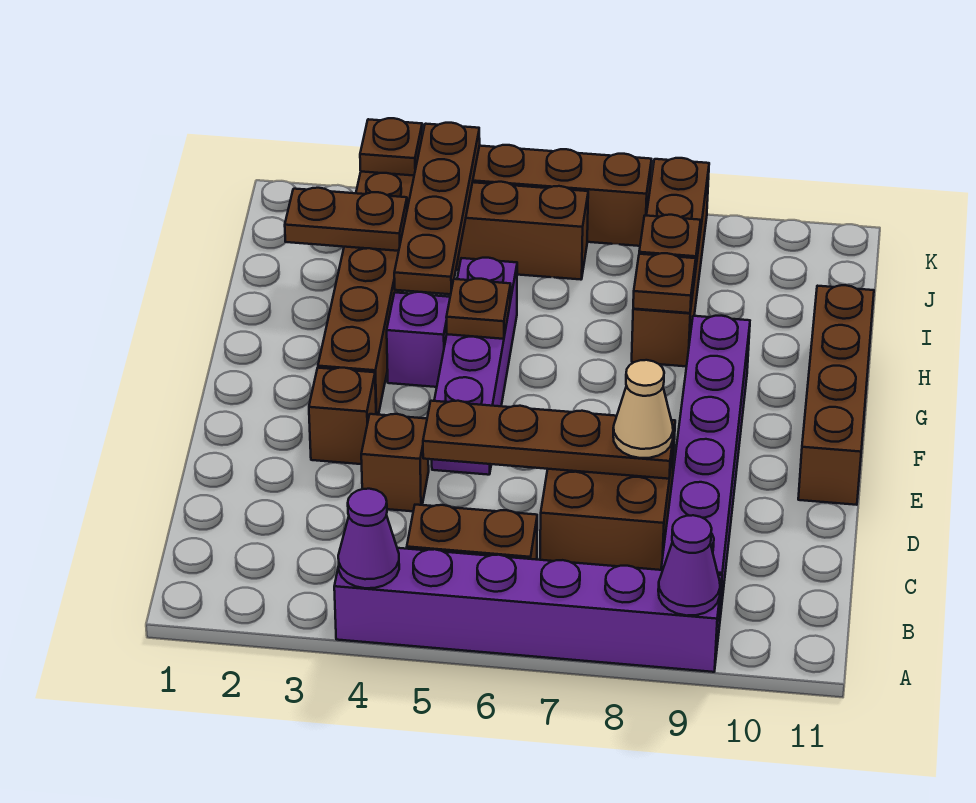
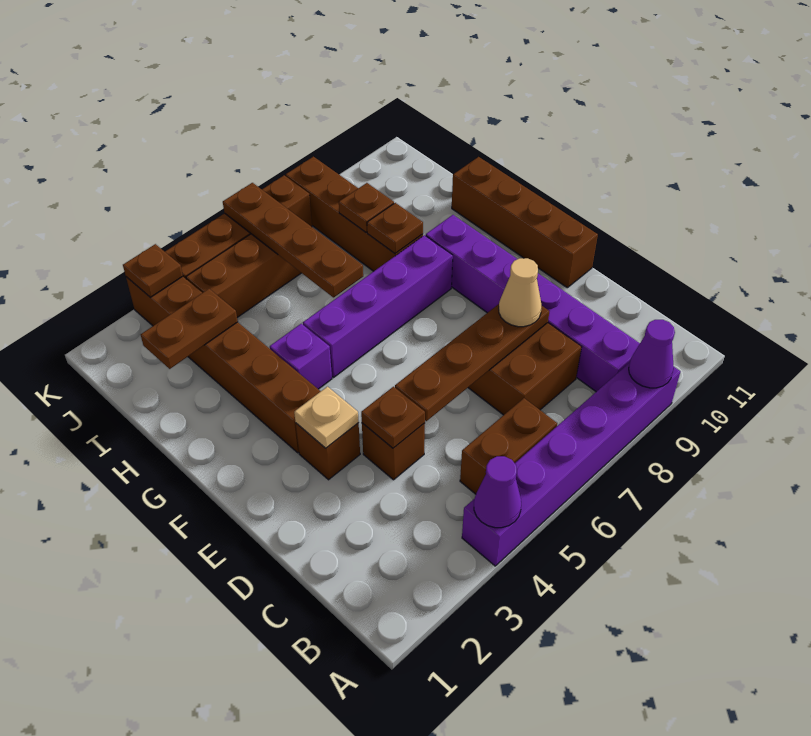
none -> tan 1x1 plate [294,387,359,448]
purple 1x4 brick [432,258,517,475] -> purple 1x4 brick turned to [303,235,453,377]
brown 1x1 plate [446,279,511,339] -> brown 1x1 plate moved to [361,387,425,448]
brown 1x4 plate [394,123,480,294] -> brown 1x4 plate moved to [223,183,363,297]

